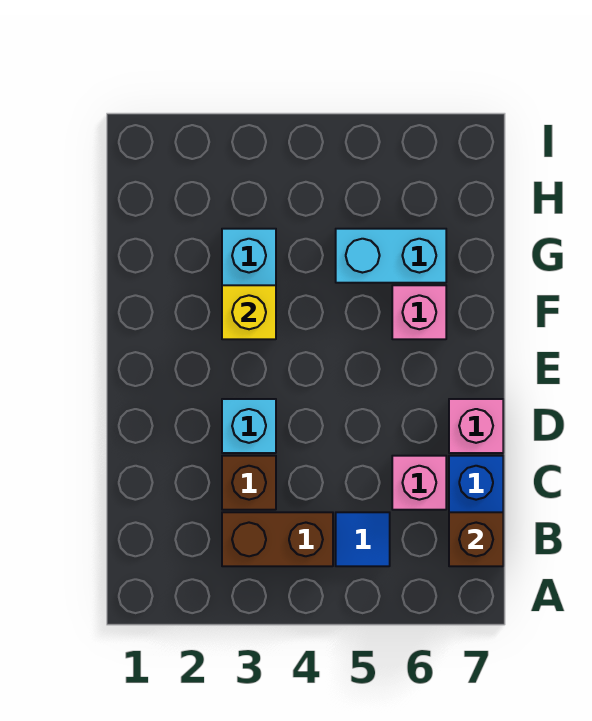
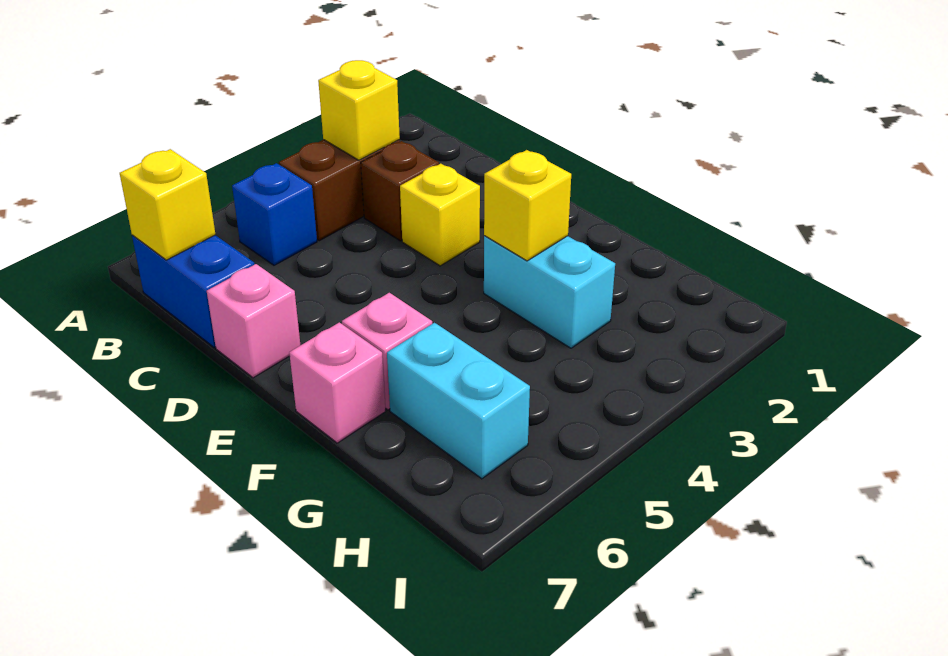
none -> yellow 1x1 brick [318,60,400,160]
blue 1x1 tile [336,512,390,566] -> blue 1x1 brick [232,163,317,265]
brown 1x1 brick [449,512,503,566] -> yellow 1x1 brick [120,149,215,260]
pink 1x1 brick [392,456,446,510] -> pink 1x1 brick moved to [289,322,386,443]
cyan 1x1 brick [222,399,276,453] -> yellow 1x1 brick [400,164,480,266]
cyan 1x2 brick [336,229,446,283] -> cyan 1x2 brick turned to [387,323,530,479]

